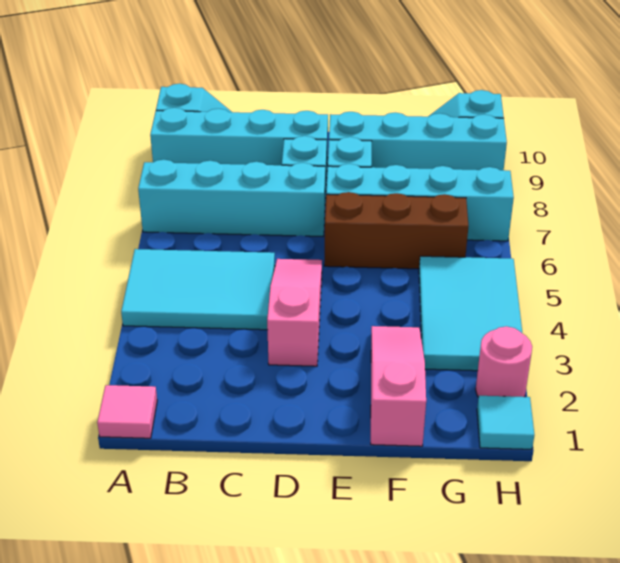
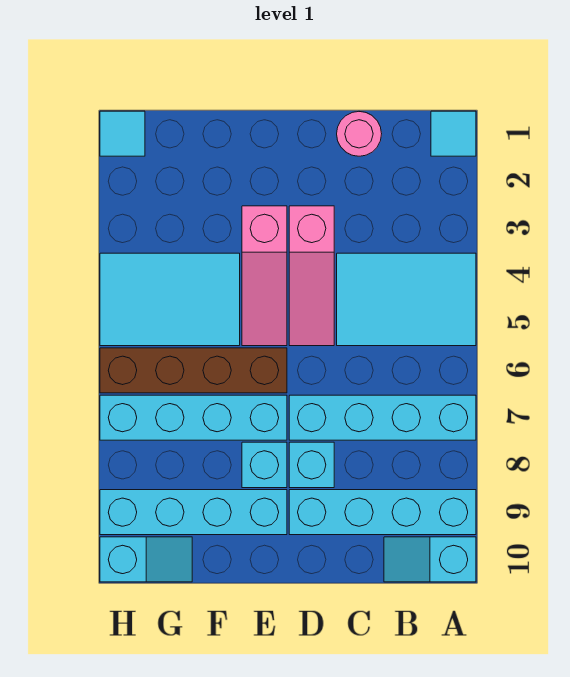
pink 1x1 tile [97,385,157,438] -> cyan 1x1 tile [431,111,476,156]
brown 1x3 brick [324,192,468,269] -> brown 1x4 brick [100,348,287,393]
pink 1x3 slope [371,326,426,446] -> pink 1x3 slope moved to [242,206,287,346]
cyan 2x3 tile [419,256,522,371] -> cyan 2x3 tile turned to [100,253,240,346]
pink 1x1 round brick [476,326,532,397] -> pink 1x1 round brick moved to [337,112,382,156]

